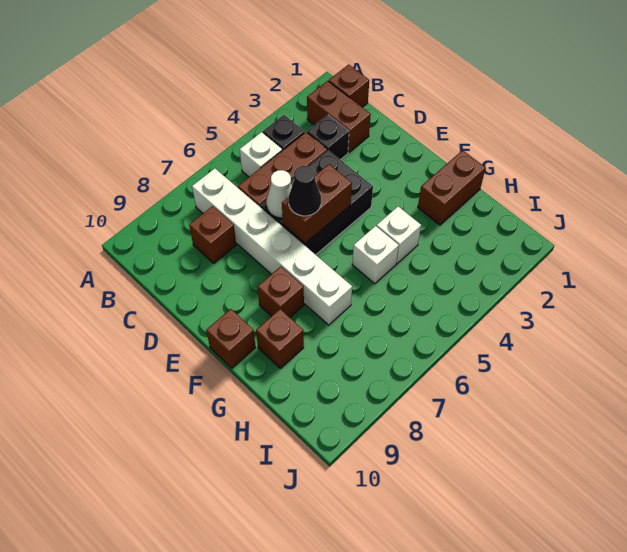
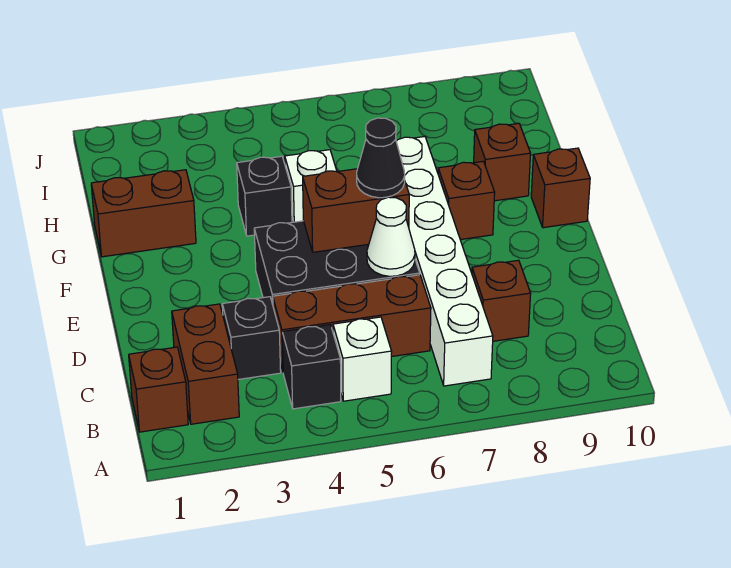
white 1x1 brick [377,207,421,264] -> black 1x1 brick [237,156,292,236]

